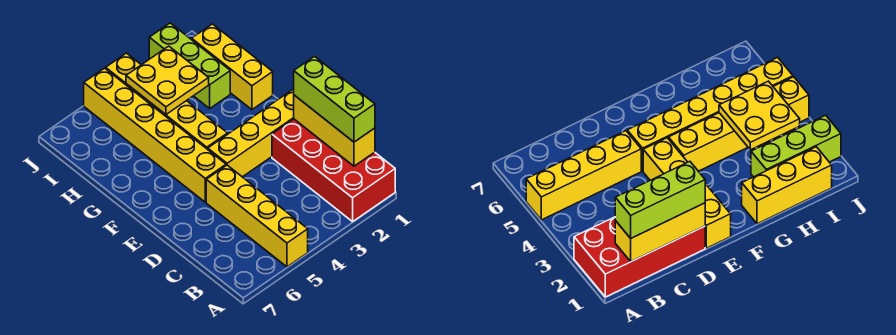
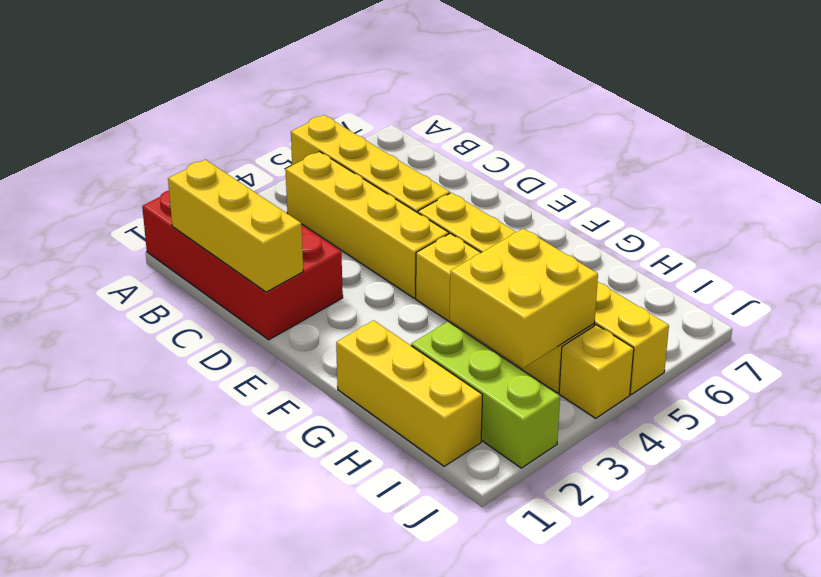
lime 1x3 brick [294,56,375,142] -> none
yellow 1x4 brick [208,89,294,177] -> yellow 1x4 brick turned to [285,152,449,298]
yellow 2x2 plate [126,46,209,115] -> yellow 2x2 brick [450,228,598,368]

